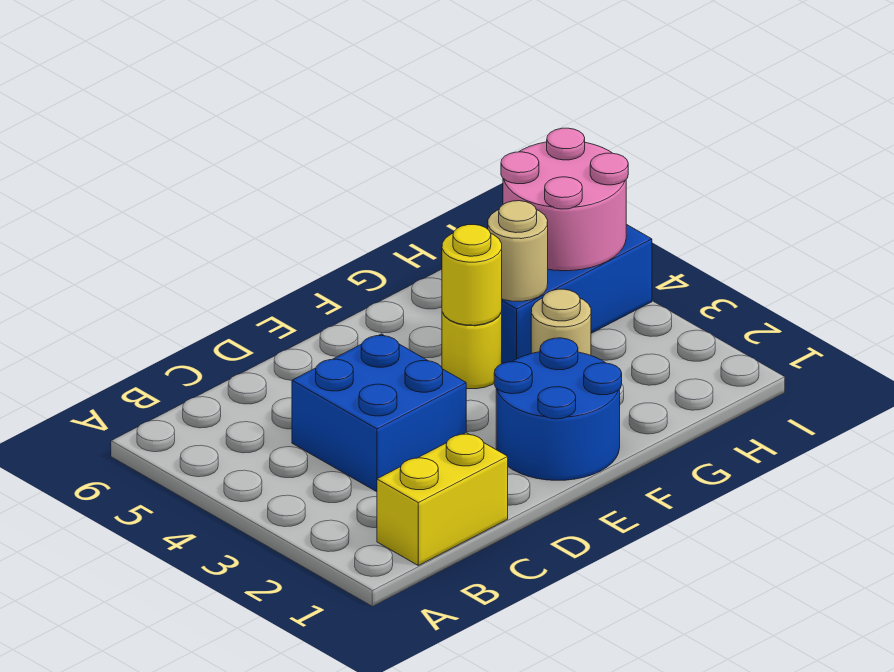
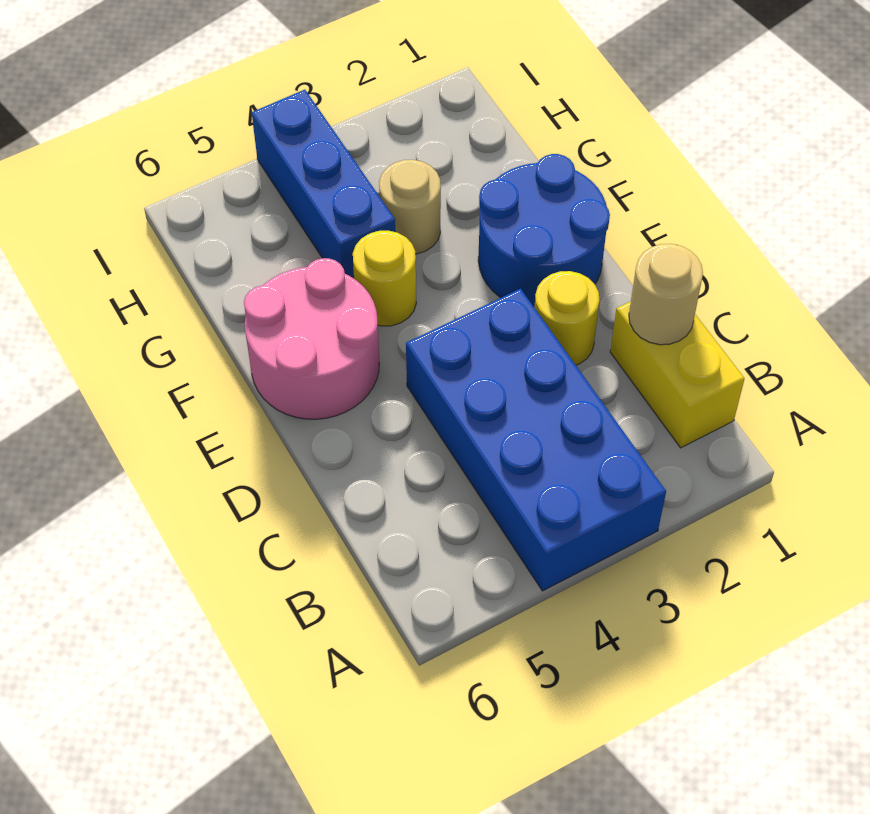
blue 2x2 brick [292,334,466,492] -> blue 2x4 brick [406,289,666,591]
yellow 1x1 round brick [442,225,502,325] -> yellow 1x1 round brick moved to [534,271,600,365]
tan 1x1 round brick [488,201,548,301] -> tan 1x1 round brick moved to [629,244,703,345]
pink 2x2 round brick [501,128,628,271] -> pink 2x2 round brick moved to [244,258,379,419]

